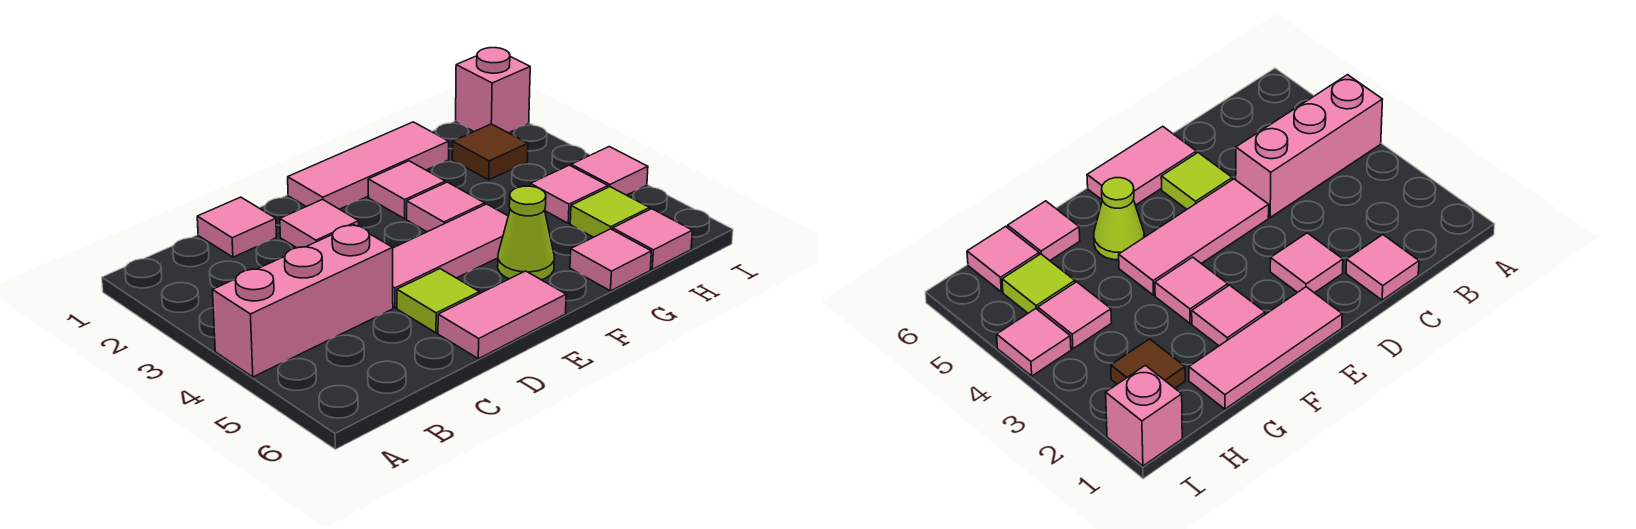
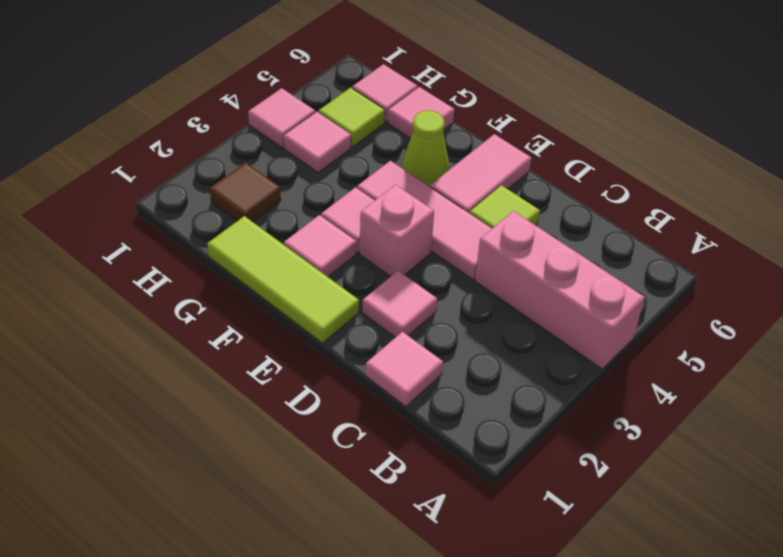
pink 1x2 tile [438,271,566,359] -> pink 1x2 tile turned to [430,134,531,213]
pink 1x3 tile [288,122,449,209] -> lime 1x3 tile [207,216,359,343]
pink 1x1 brick [456,48,530,133] -> pink 1x1 brick moved to [360,185,434,277]

